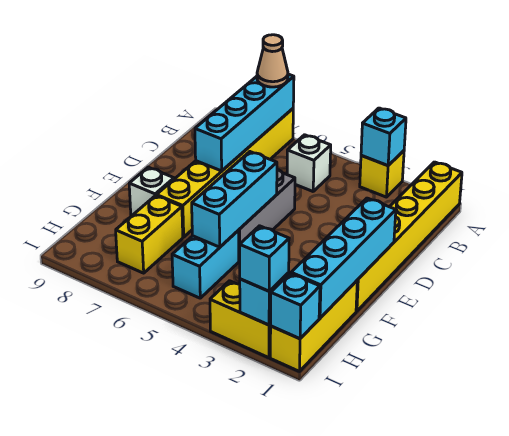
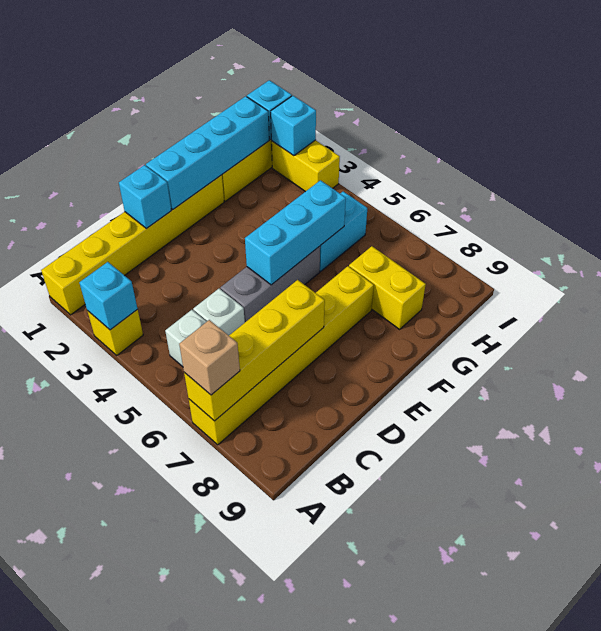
cyan 1x4 brick [195,74,294,171] -> yellow 1x4 brick [184,280,325,421]
tan 1x1 cone [257,35,288,87] -> tan 1x1 brick [179,320,240,395]
white 1x1 brick [129,167,174,215] -> white 1x1 brick moved to [193,289,245,335]
yellow 1x2 brick [116,195,183,273] -> yellow 1x2 brick turned to [349,246,426,329]
cyan 1x1 brick [240,226,289,291] -> cyan 1x1 brick moved to [119,165,171,228]

